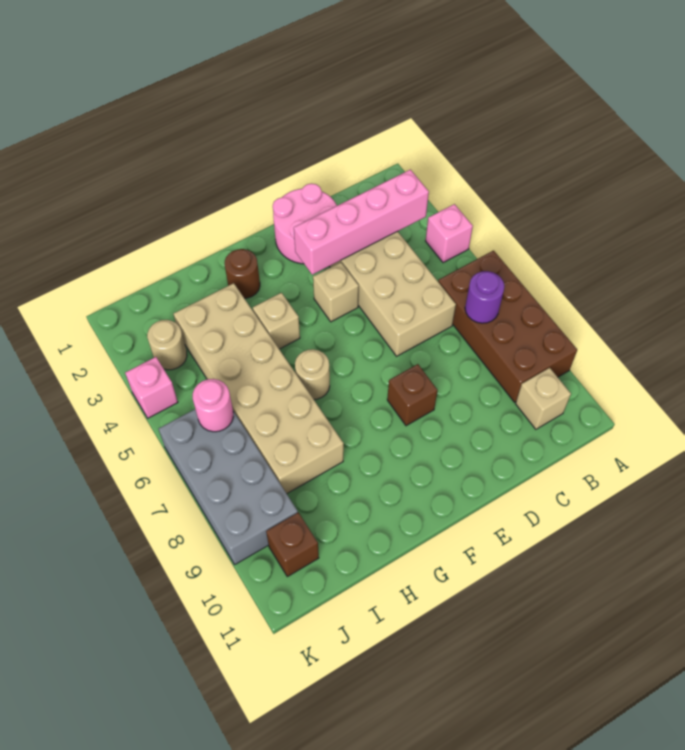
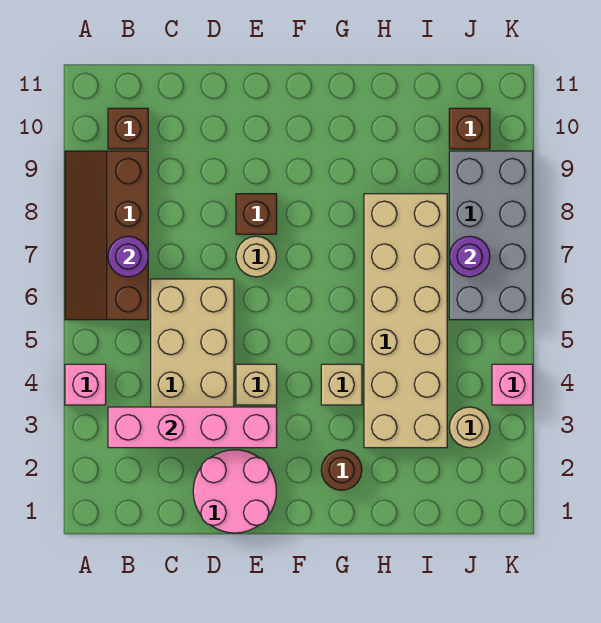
brown 2x4 brick [438,251,577,402] -> brown 2x4 slope [65,151,148,320]
tan 1x1 brick [516,368,571,429] -> brown 1x1 brick [108,108,148,149]
tan 1x1 round brick [295,349,330,399] -> tan 1x1 round brick moved to [236,236,277,277]
pink 1x1 round brick [193,379,233,432] -> none
none -> purple 1x1 round brick [449,236,490,277]

